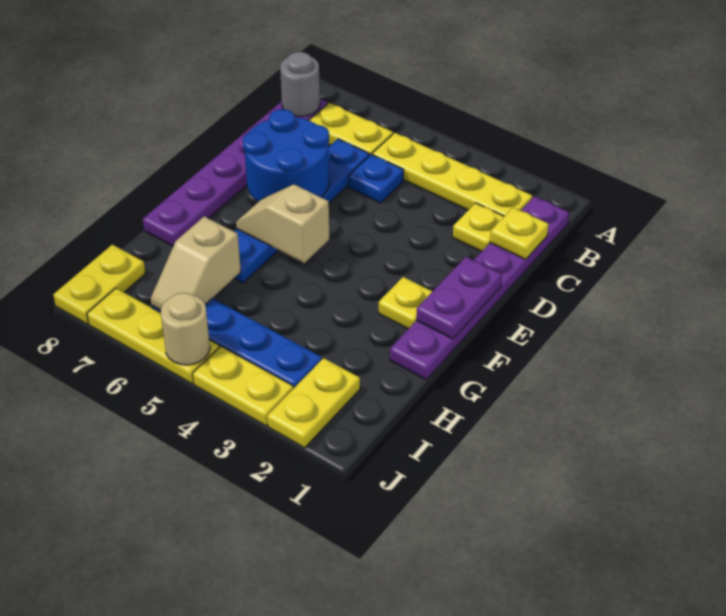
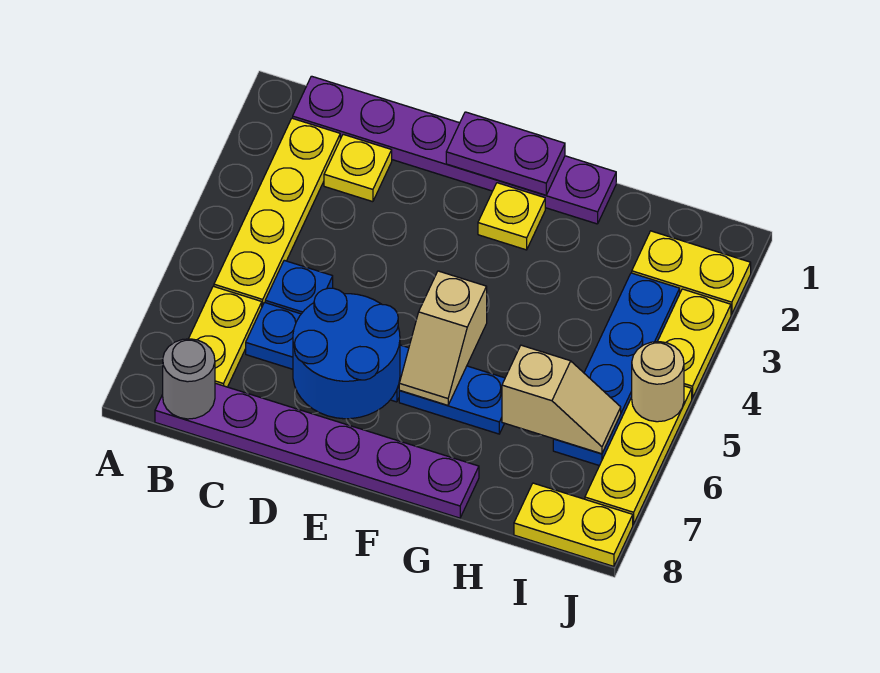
yellow 1x1 plate [490,207,549,259] -> none

